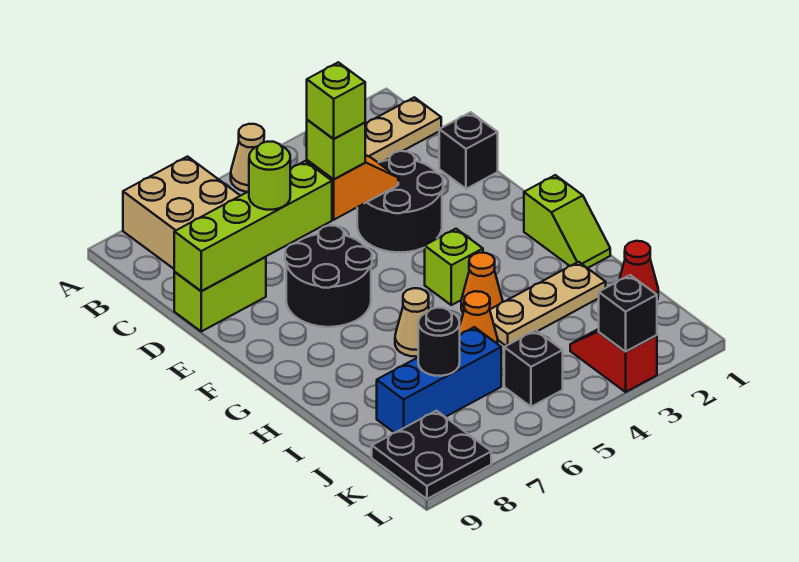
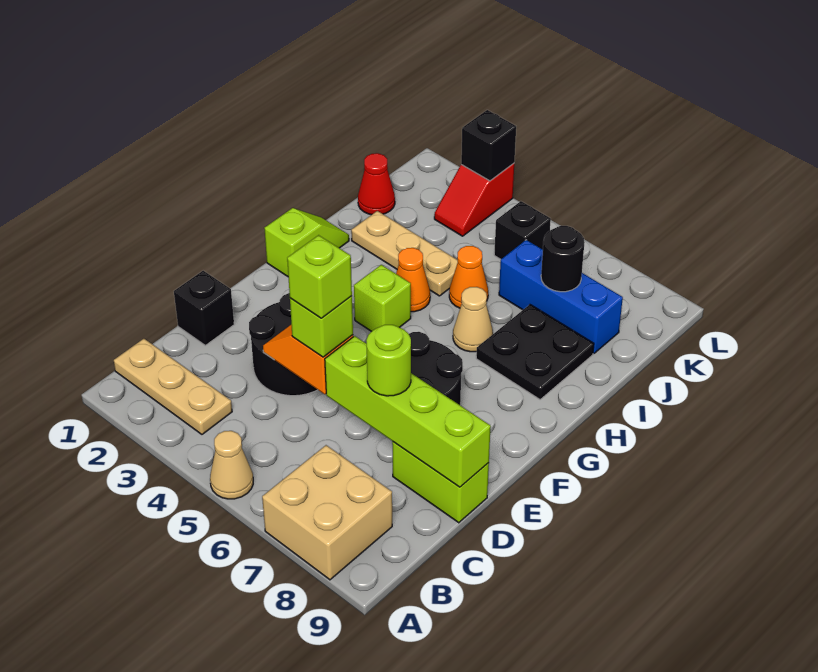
black 2x2 plate [372,411,491,499] -> black 2x2 plate moved to [476,305,594,399]

